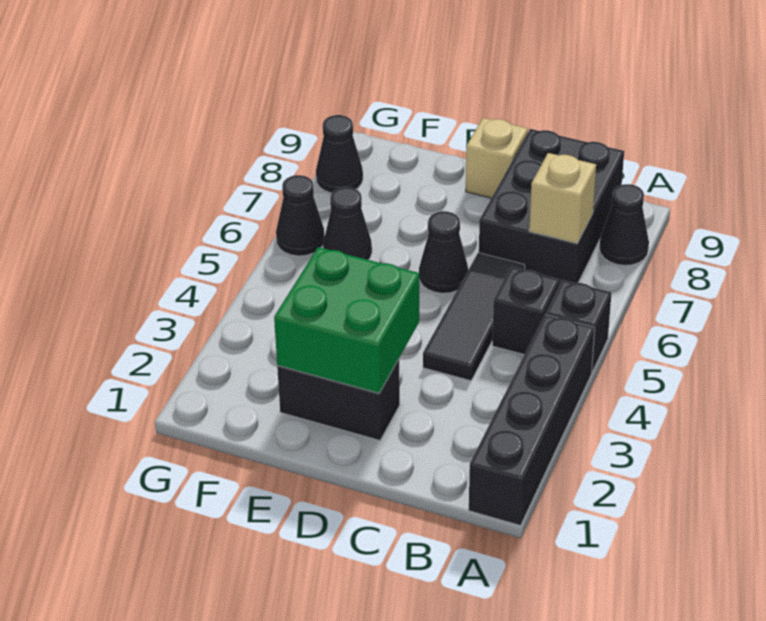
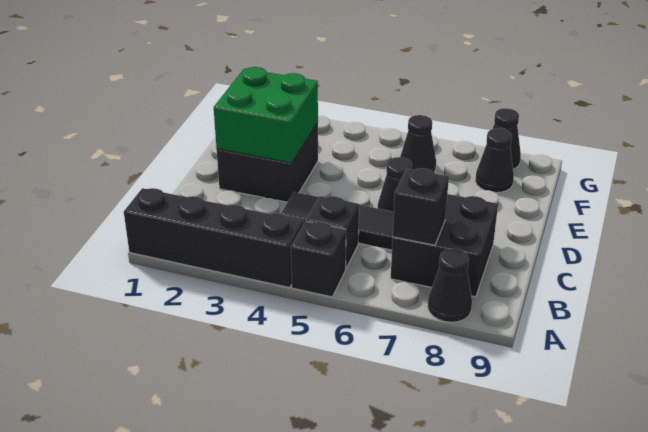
black 2x3 brick [479,129,624,285] -> black 2x2 brick [391,194,498,297]
tan 1x1 brick [529,153,596,243] -> black 1x1 brick [393,168,449,245]
black 1x2 brick [277,359,400,440] -> black 2x2 brick [217,123,318,202]
tan 1x1 brick [466,118,528,198] -> none
black 1x1 cone [276,175,325,256] -> black 1x1 cone moved to [475,128,514,193]

